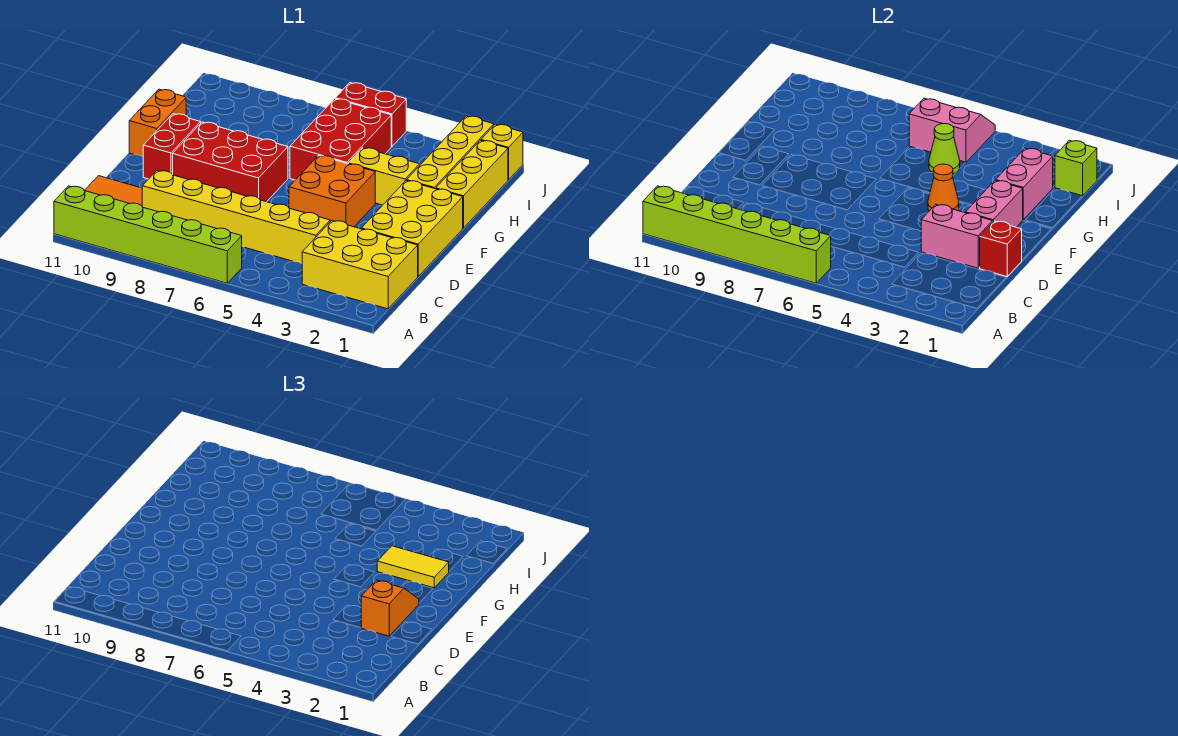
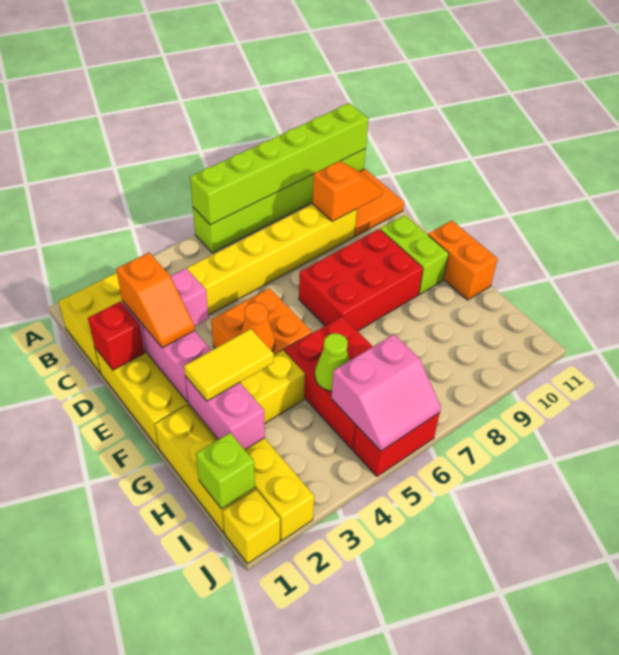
none -> orange 1x2 slope [313,161,383,222]
red 1x2 brick [143,114,201,179] -> lime 1x2 brick [380,215,449,294]

